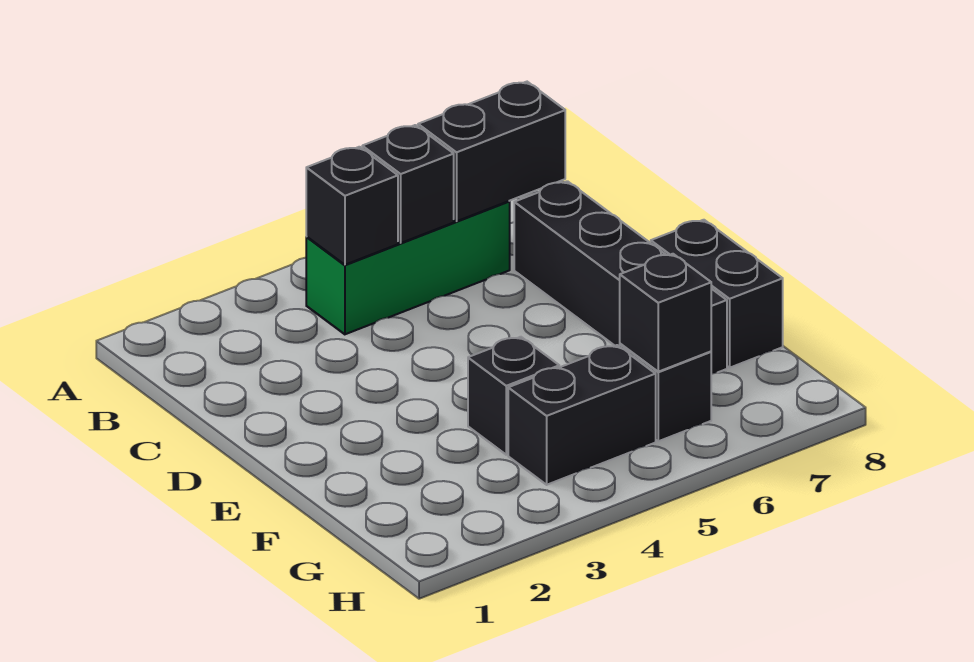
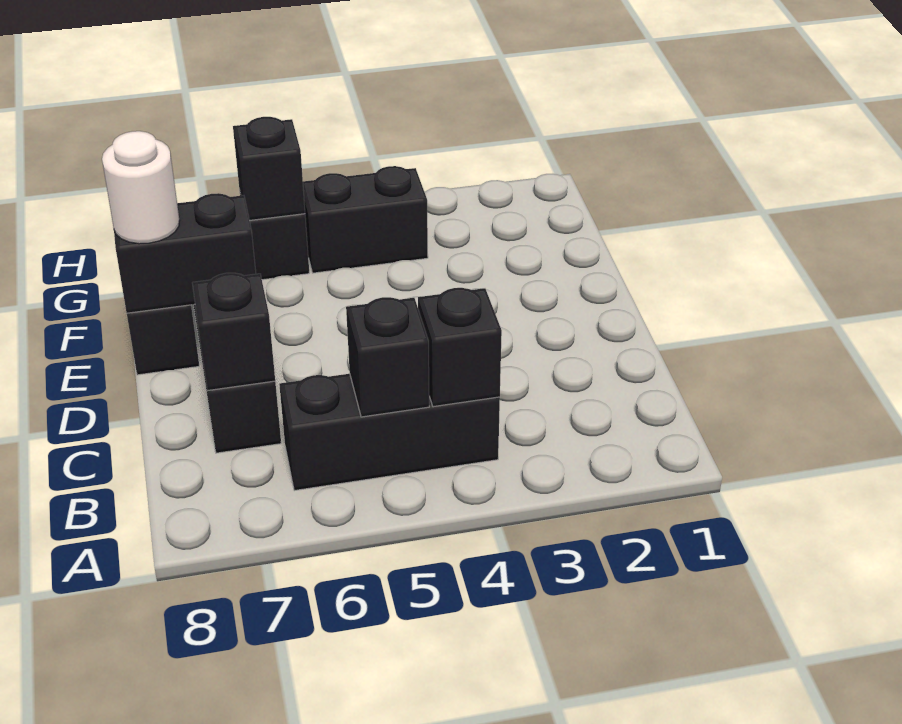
green 1x3 brick [306,201,510,334] -> black 1x3 brick [279,374,500,491]
black 1x2 brick [418,82,565,221] -> black 1x2 brick moved to [114,193,256,313]
none -> white 1x1 round brick [102,131,180,244]
black 1x1 brick [468,337,559,455] -> black 1x1 brick moved to [192,273,275,391]

